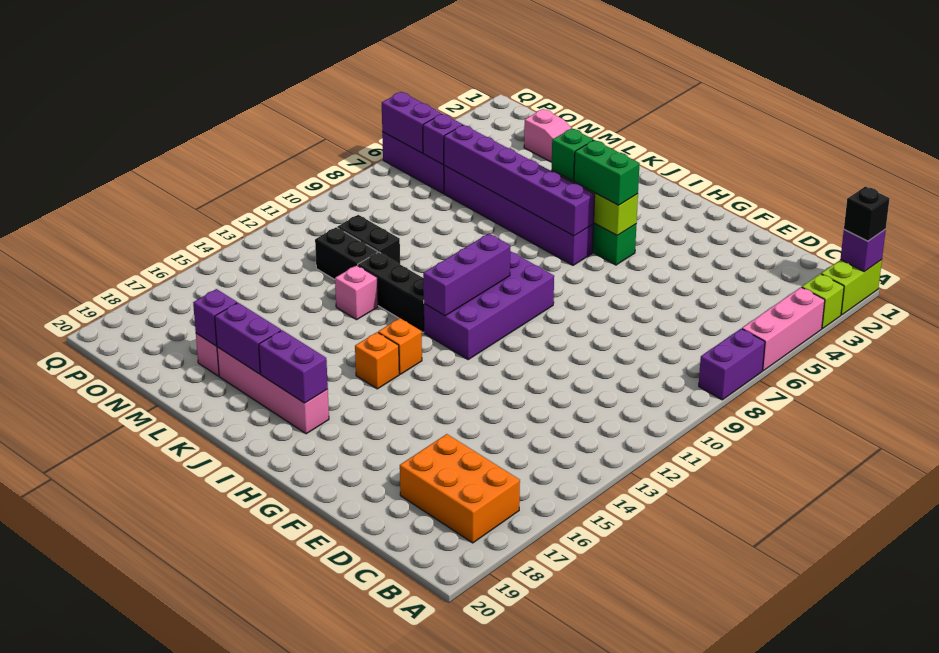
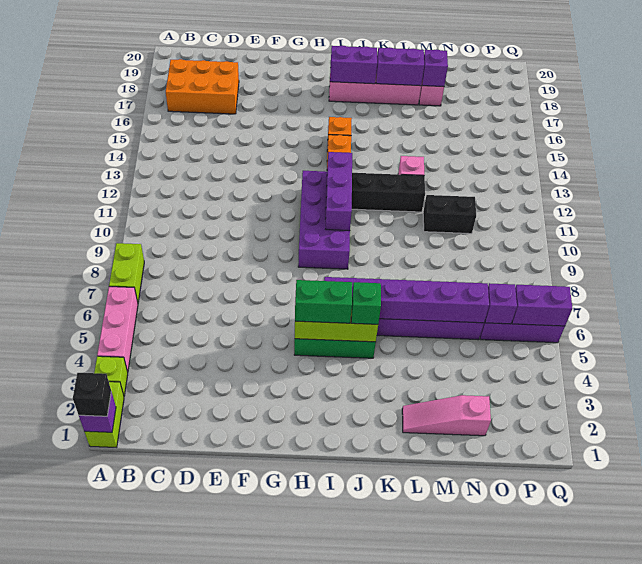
purple 1x2 brick [699,329,765,400] -> lime 1x2 brick [109,243,144,302]
black 1x2 brick [315,227,378,280] -> none

